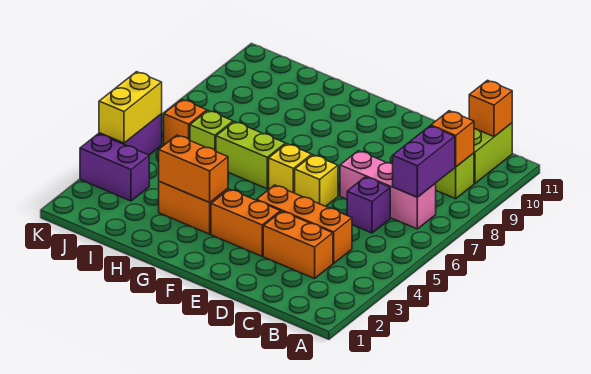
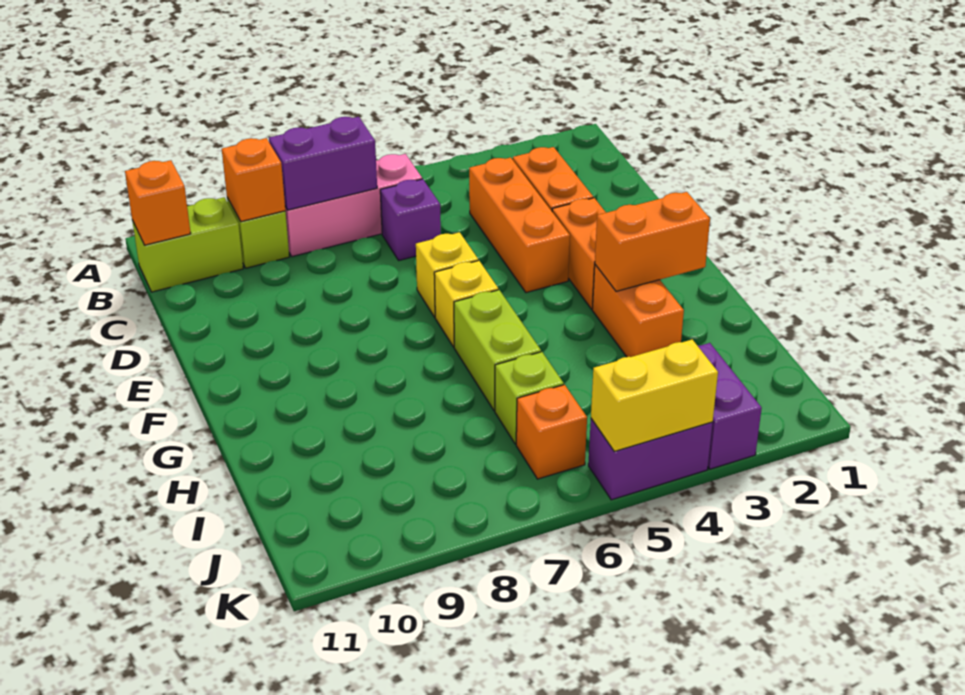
pink 1x3 brick [340,151,436,229] -> pink 1x3 brick turned to [285,154,422,256]
orange 1x2 brick [159,135,228,202] -> orange 1x2 brick turned to [595,192,710,291]

